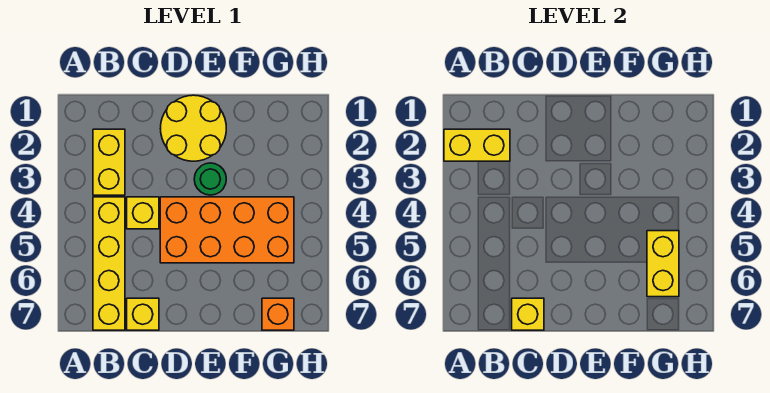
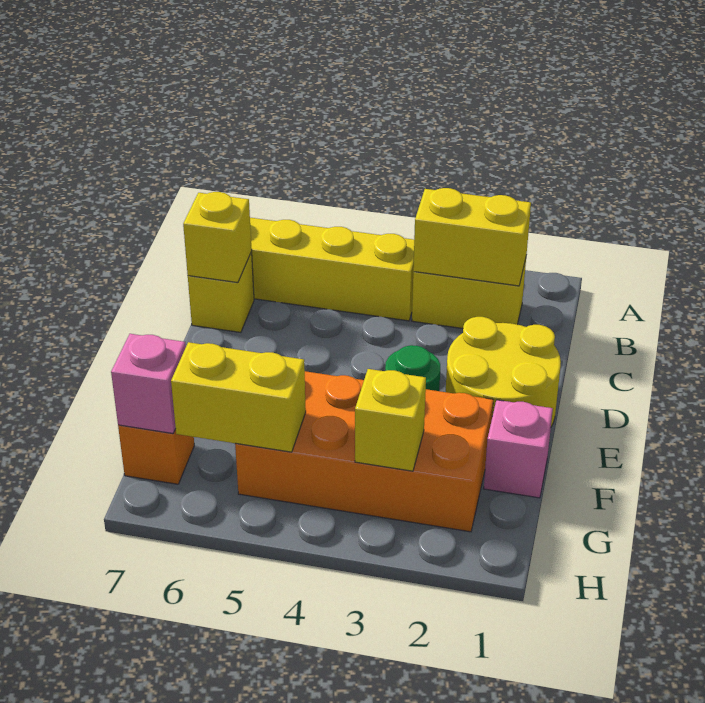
yellow 1x2 brick [444,129,510,161] -> yellow 1x2 brick turned to [413,188,531,286]
yellow 1x1 brick [127,197,159,229] -> yellow 1x1 brick moved to [355,369,426,471]
orange 2x4 brick [160,197,294,263] -> orange 2x4 brick turned to [235,371,493,532]
none -> pink 1x1 brick [484,400,553,498]
none -> pink 1x1 brick [111,334,186,434]

